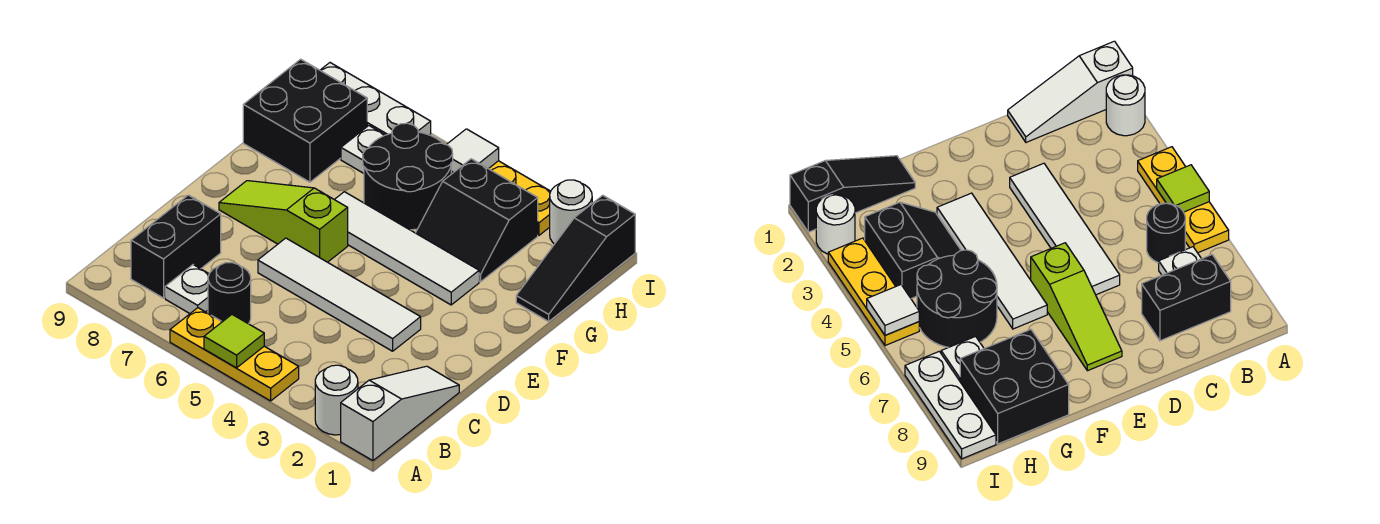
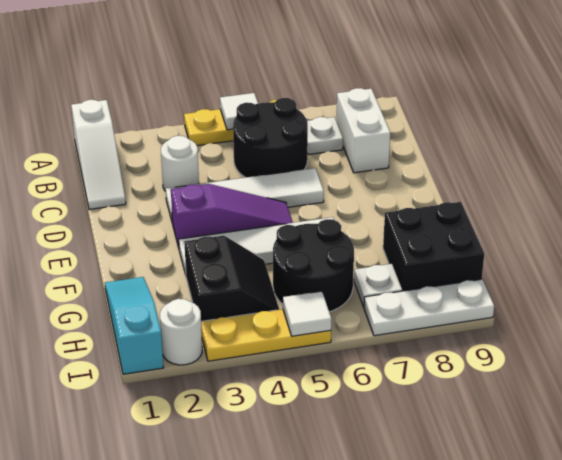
white 1x1 round brick [315,365,358,435] -> white 1x1 round brick moved to [161,136,199,191]
lime 1x1 tile [204,315,264,368] -> white 1x1 tile [220,93,258,130]
black 1x1 round brick [208,262,251,324] -> black 2x2 round brick [233,98,308,178]
black 1x2 brick [131,195,221,298] -> white 1x2 brick [336,88,390,173]
none -> purple 1x3 slope [171,184,293,248]
lime 1x3 slope [219,181,348,262] -> none
black 1x3 slope [516,195,635,321] -> cyan 1x3 slope [105,277,163,374]
black 2x2 slope [416,159,538,282] -> black 2x2 slope turned to [184,236,279,321]

